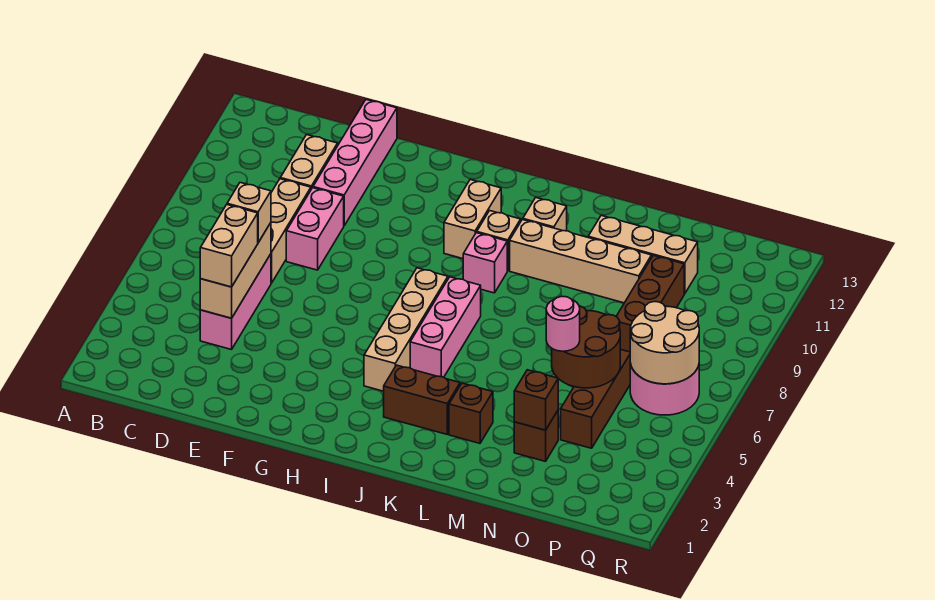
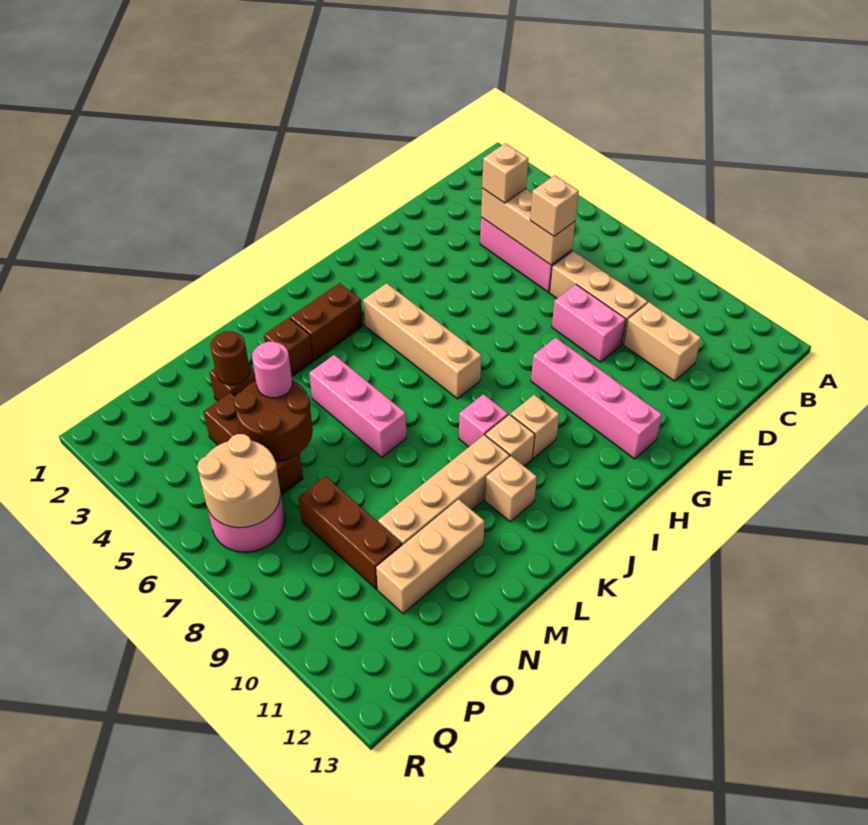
tan 1x2 brick [200,205,258,287] -> tan 1x1 brick [482,143,529,203]
pink 1x4 brick [313,100,397,226] -> pink 1x4 brick moved to [531,338,662,459]
tan 1x2 brick [444,180,501,259] -> tan 1x1 brick [511,395,559,458]
pink 1x3 brick [410,277,481,377] -> pink 1x3 brick moved to [309,355,406,457]
brown 1x1 brick [514,370,558,430] -> brown 1x1 round brick [210,331,250,385]

